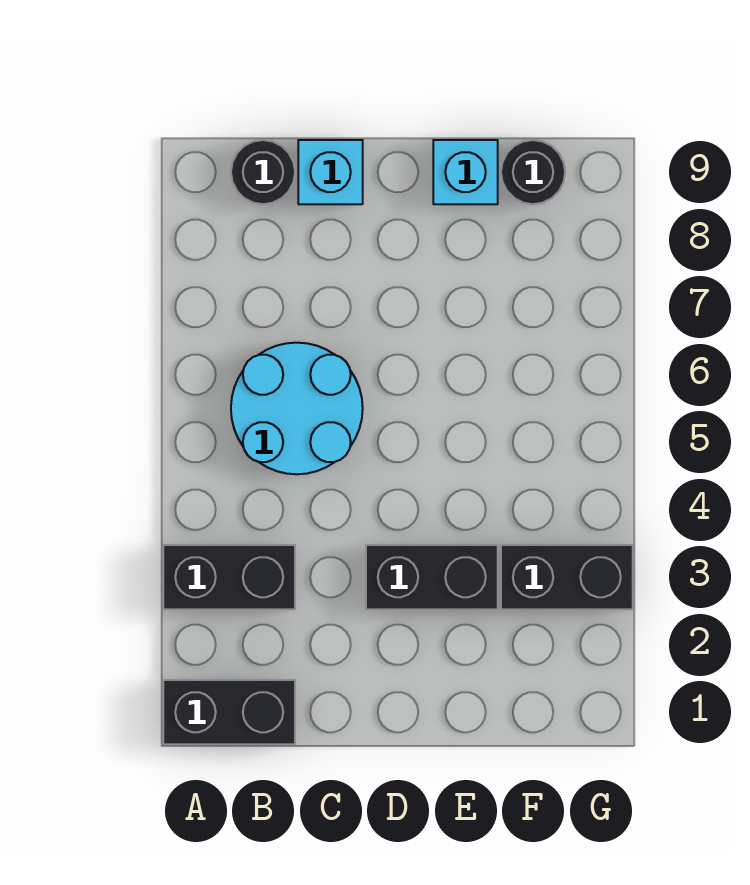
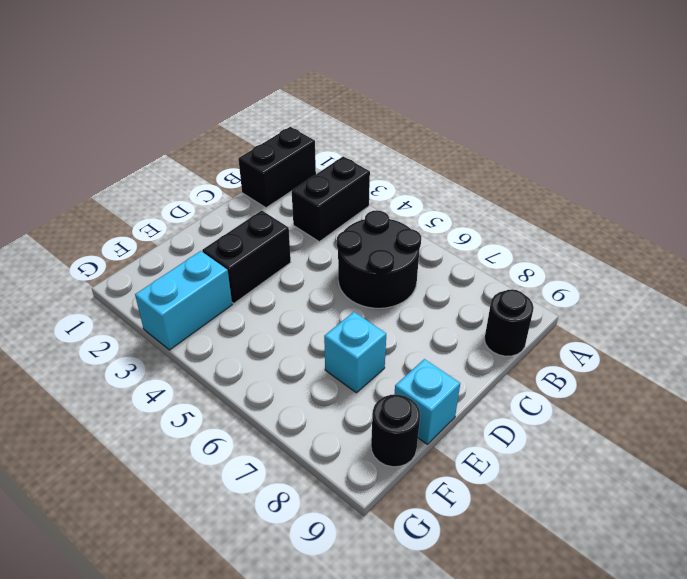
cyan 2x2 round brick [231,343,363,474] -> black 2x2 round brick [337,210,421,308]
cyan 1x1 brick [298,140,363,204] -> cyan 1x1 brick moved to [324,312,386,393]
black 1x2 brick [501,545,633,609] -> cyan 1x2 brick [135,251,232,350]

